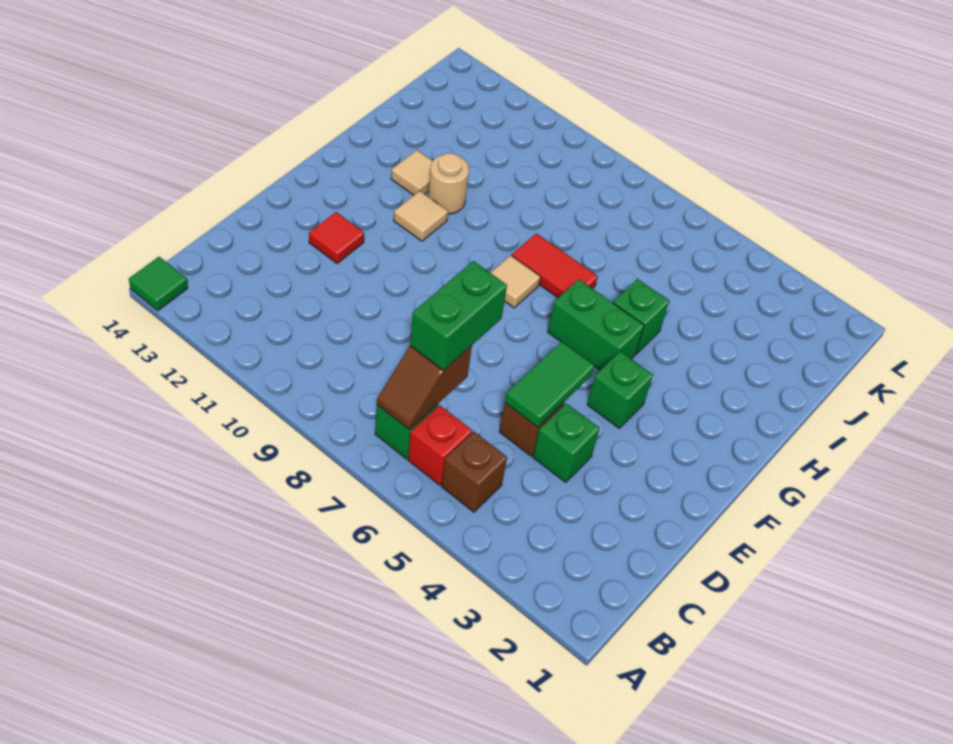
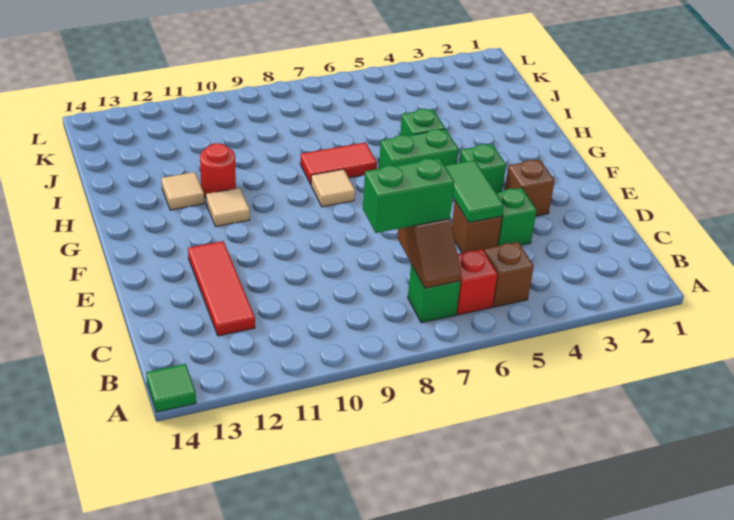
green 1x2 brick [410,261,507,370] -> green 1x2 brick turned to [363,158,454,233]
none -> brown 1x1 brick [505,159,555,216]
red 1x1 tile [309,212,364,264] -> red 1x3 tile [188,241,255,336]
tan 1x1 round brick [428,153,469,214] -> red 1x1 round brick [200,143,236,197]

